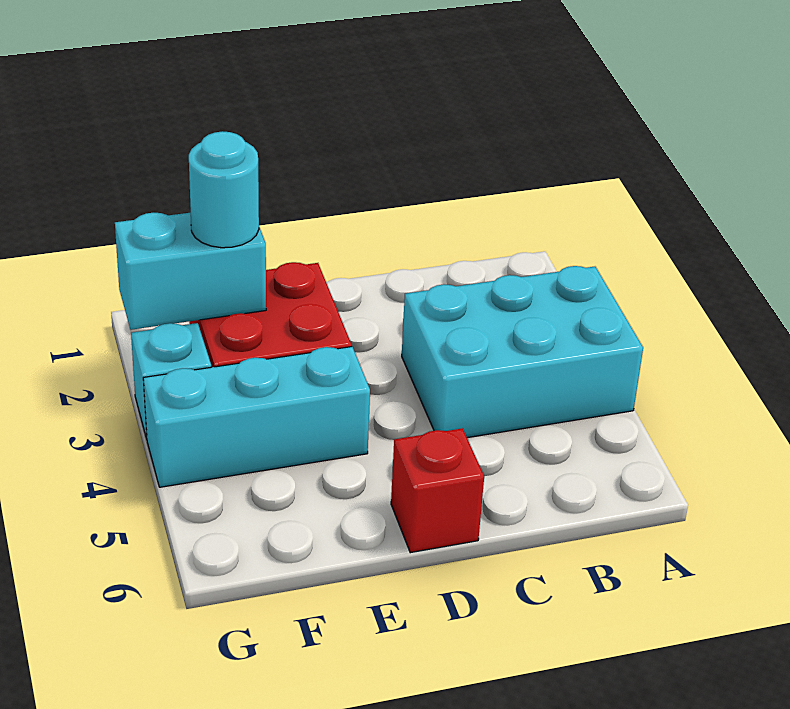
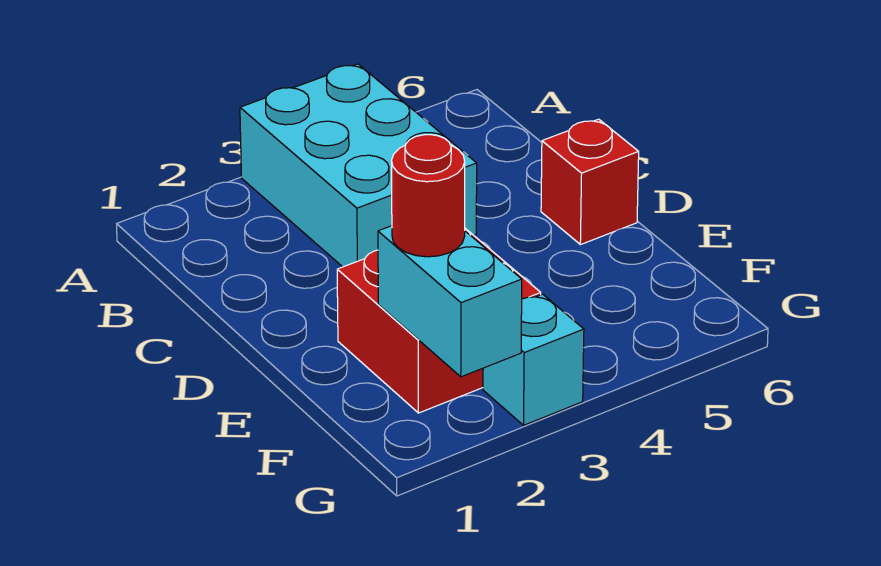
cyan 1x3 brick [143,347,370,487] -> none
cyan 1x1 round brick [189,131,259,248] -> red 1x1 round brick [392,135,465,257]

